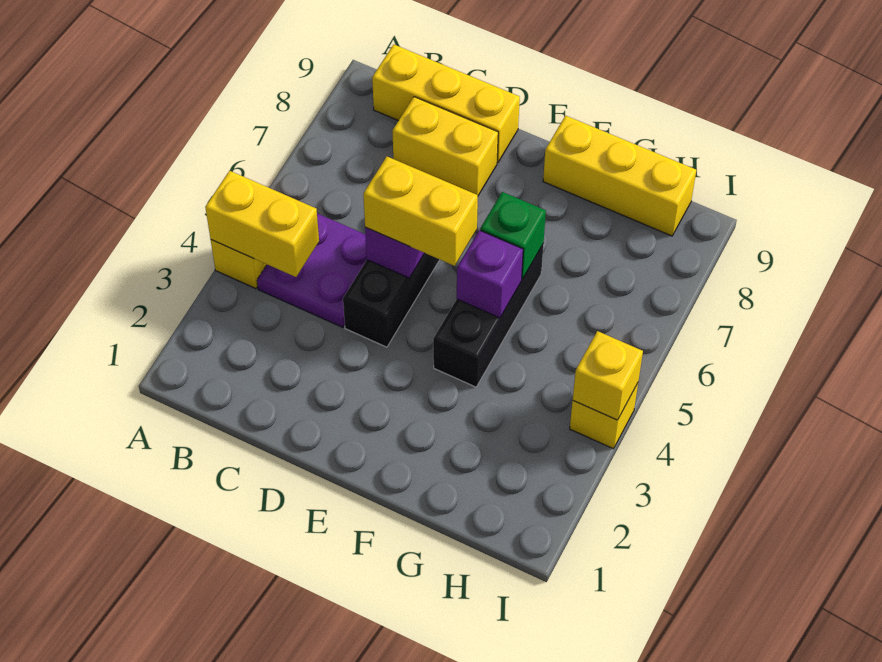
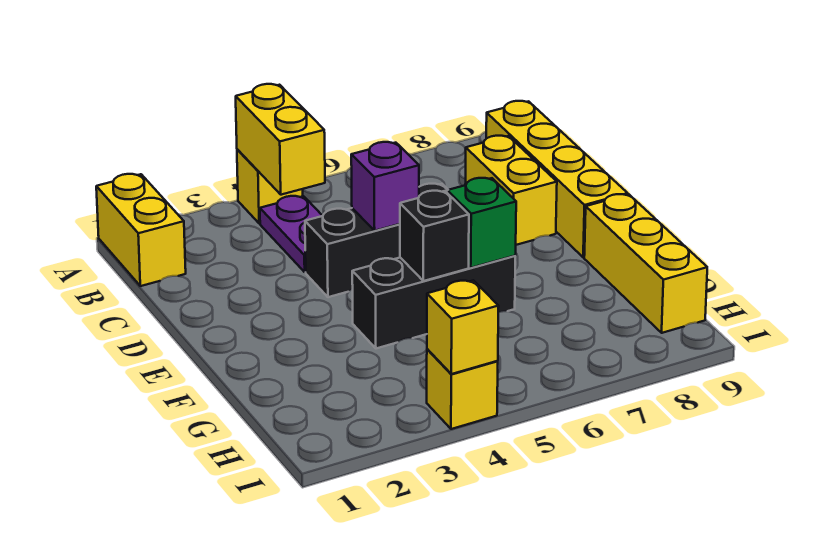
purple 2x2 plate [257,213,367,327] -> purple 1x2 plate [260,196,322,272]
yellow 1x3 brick [372,44,520,162] -> yellow 1x4 brick [486,101,628,257]
yellow 1x2 brick [363,157,478,266] -> yellow 1x2 brick moved to [96,174,186,286]
purple 1x1 brick [457,230,523,318] -> black 1x1 brick [400,191,469,281]

